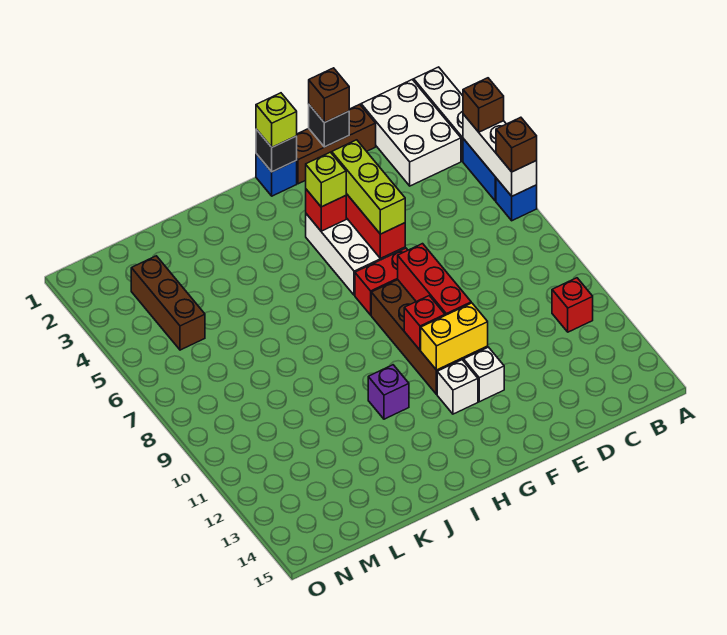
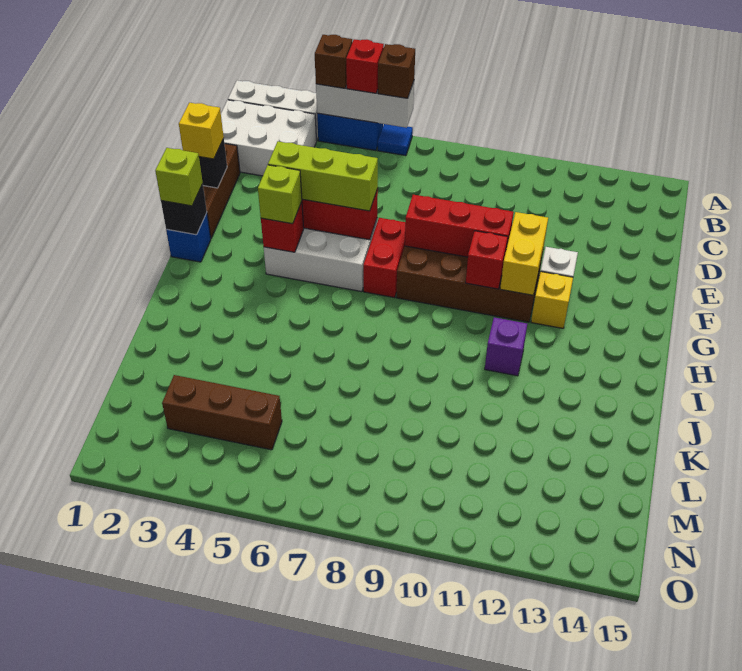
blue 1x1 brick [496,178,537,221] -> blue 1x1 tile [378,124,413,156]
red 1x1 brick [552,278,593,332] -> red 1x1 brick moved to [346,39,384,93]
brown 1x1 brick [309,68,349,123] -> yellow 1x1 brick [179,103,224,159]
white 1x1 brick [437,360,478,414] -> yellow 1x1 brick [531,272,573,328]

